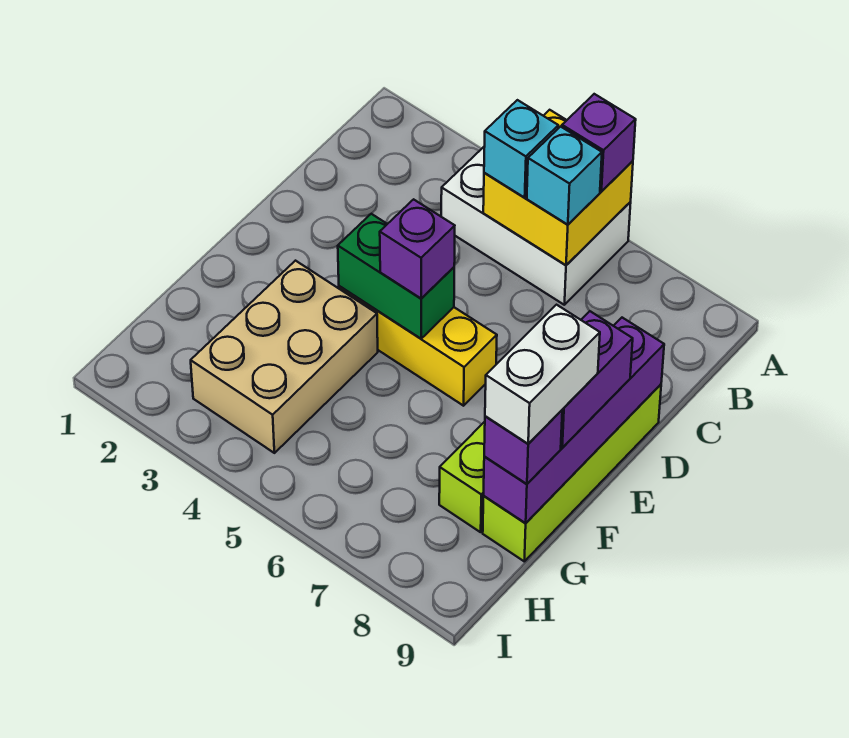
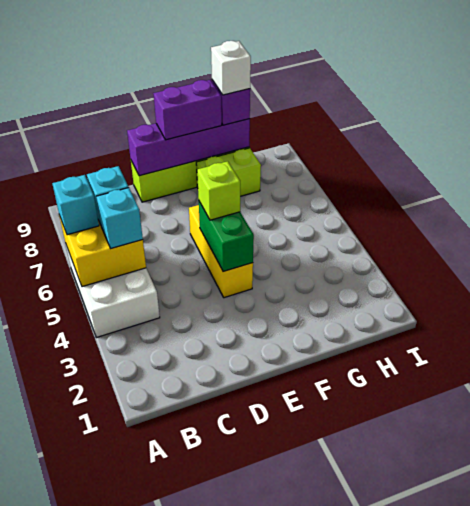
purple 1x1 brick [562,94,636,192] -> cyan 1x1 brick [52,175,99,235]
purple 1x1 brick [380,199,455,299] -> lime 1x1 brick [197,161,240,220]
tan 2x3 brick [191,261,378,453] -> none
white 1x2 brick [485,305,600,444] -> white 1x1 brick [211,41,251,95]

